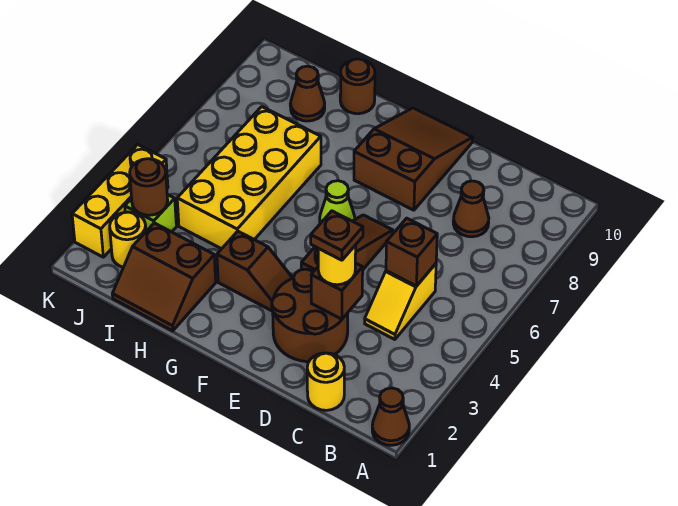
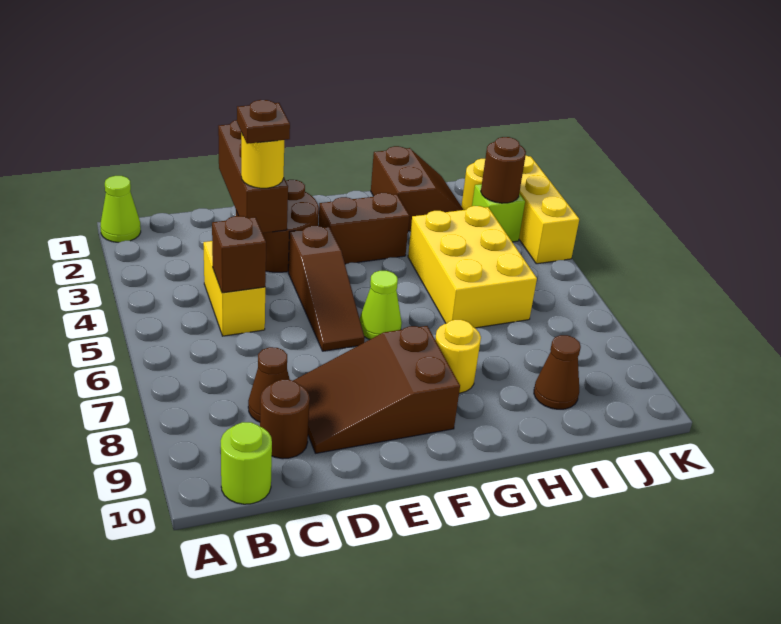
brown 1x1 cone [372,388,409,445] -> lime 1x1 cone [100,176,141,242]
none -> lime 1x1 round brick [221,422,272,504]
yellow 1x1 round brick [307,353,344,410] -> yellow 1x1 round brick moved to [435,320,481,393]
yellow 1x2 slope [365,264,436,340] -> yellow 1x2 brick [203,241,265,336]
brown 1x1 brick [311,263,363,319] -> brown 1x3 brick [218,120,288,233]
brown 2x3 slope [354,108,473,210] -> brown 2x3 slope turned to [293,326,460,453]
brown 1x2 slope [217,231,292,311] -> brown 1x2 brick [318,193,410,264]
brown 2x2 slope [112,223,216,331] -> brown 2x2 slope turned to [371,146,463,231]
yellow 2x4 brick [177,107,321,249] -> yellow 2x3 brick [408,206,537,328]
brown 1x1 round brick [340,59,375,114] -> brown 1x1 round brick moved to [260,379,310,459]

